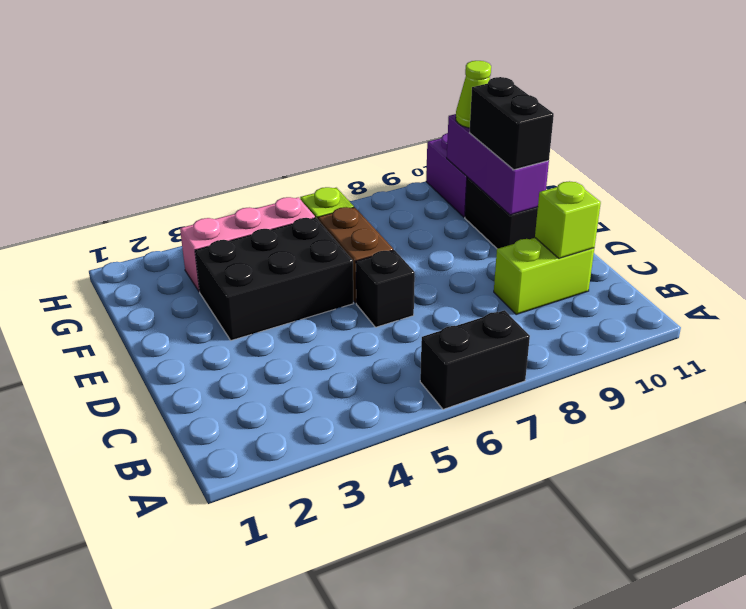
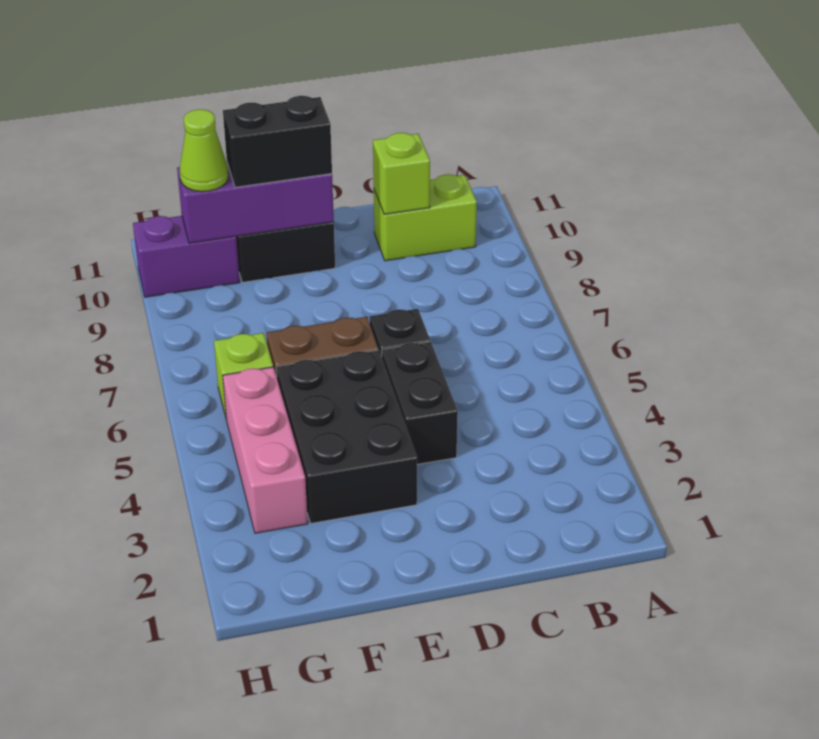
black 1x2 brick [420,310,530,409] -> black 1x2 brick moved to [382,342,458,464]
lime 1x2 brick [494,238,594,315] -> lime 1x2 brick turned to [374,174,477,261]

